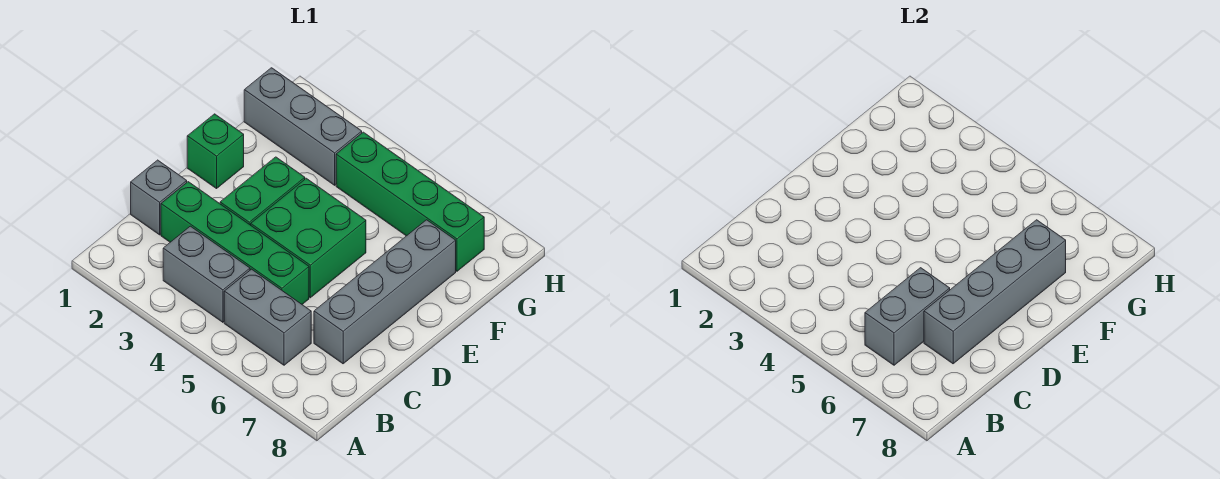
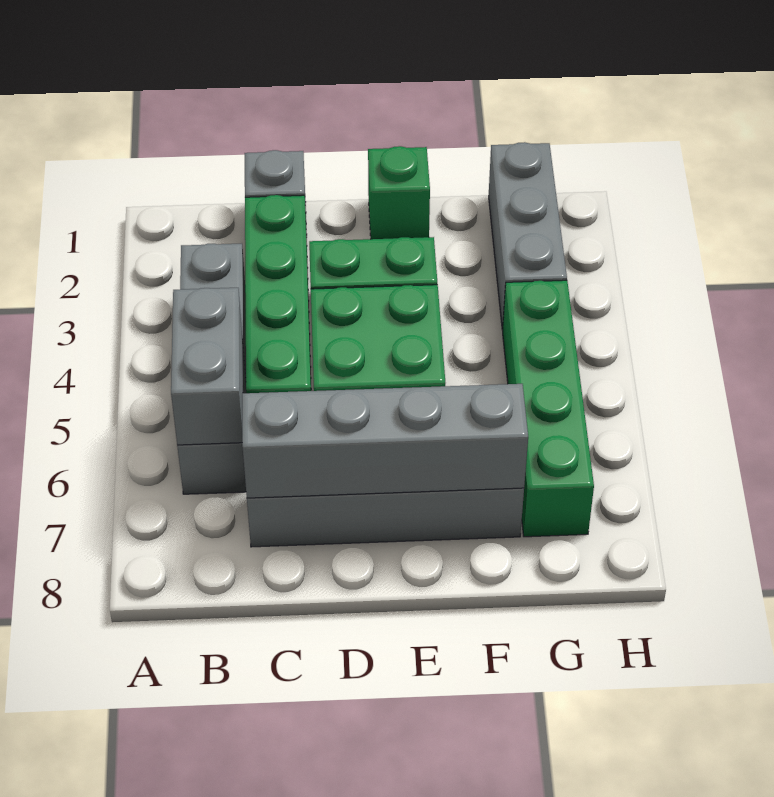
grey 1x2 brick [865,268,950,365] -> grey 1x2 brick turned to [171,288,243,445]

